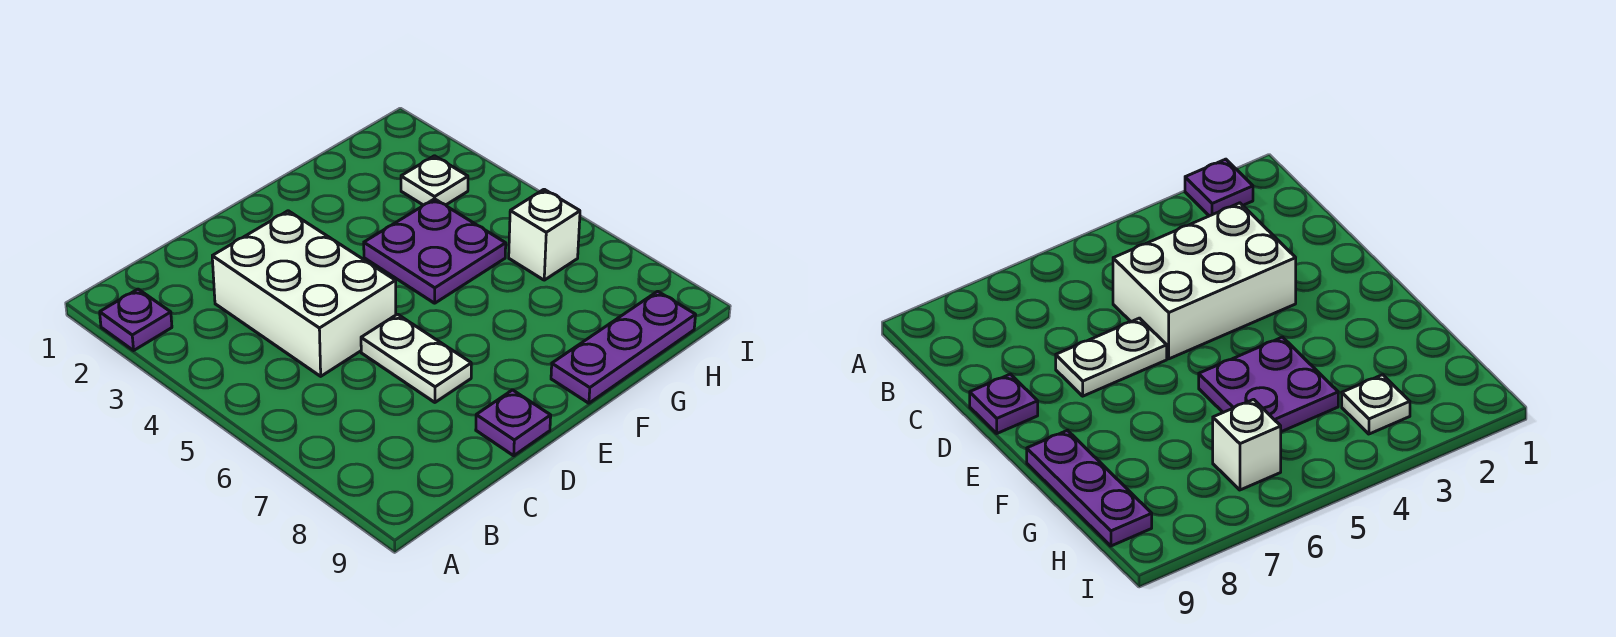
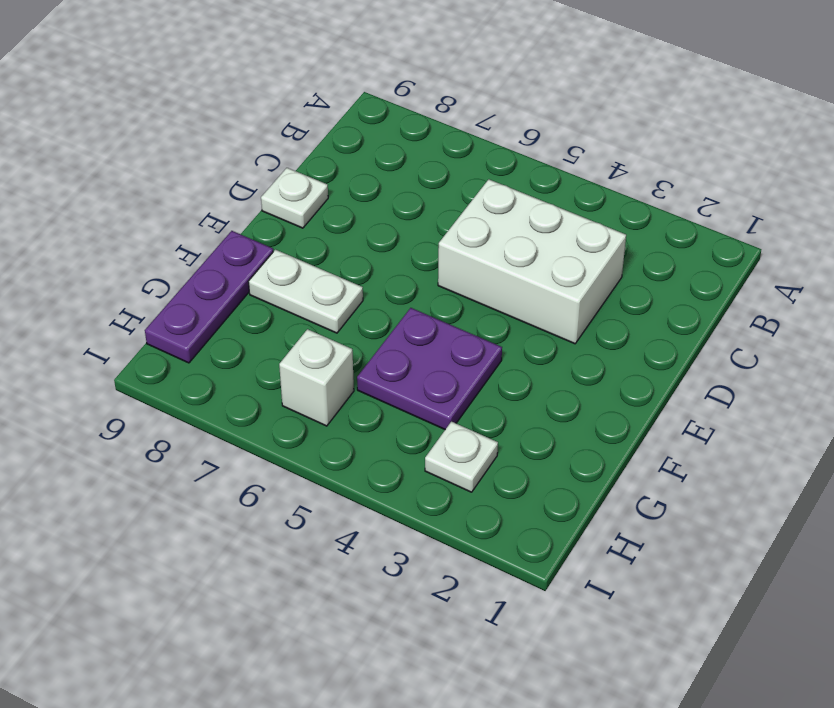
purple 1x1 plate [100,289,172,350] -> none
white 1x2 plate [361,314,471,402] -> white 1x2 plate moved to [248,250,363,333]
purple 1x1 plate [476,390,551,456] -> white 1x1 plate [261,168,328,228]

